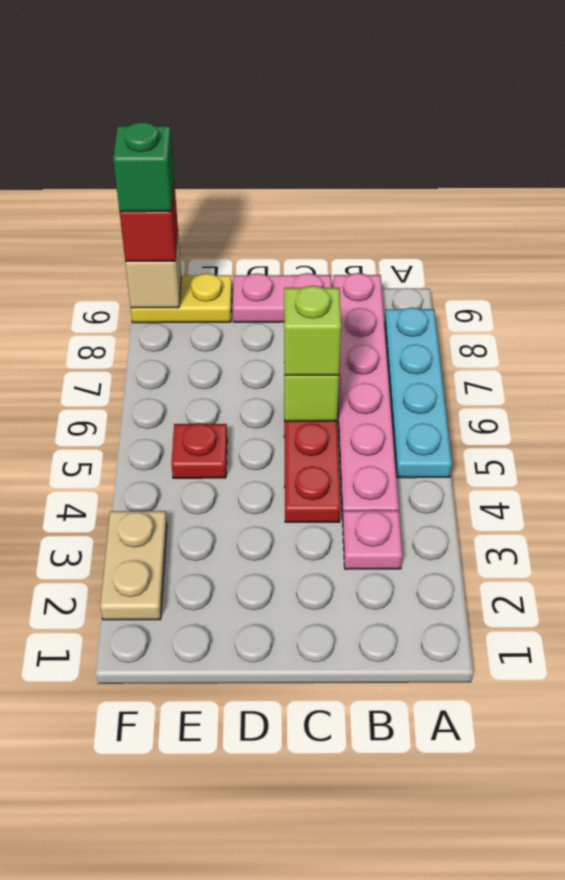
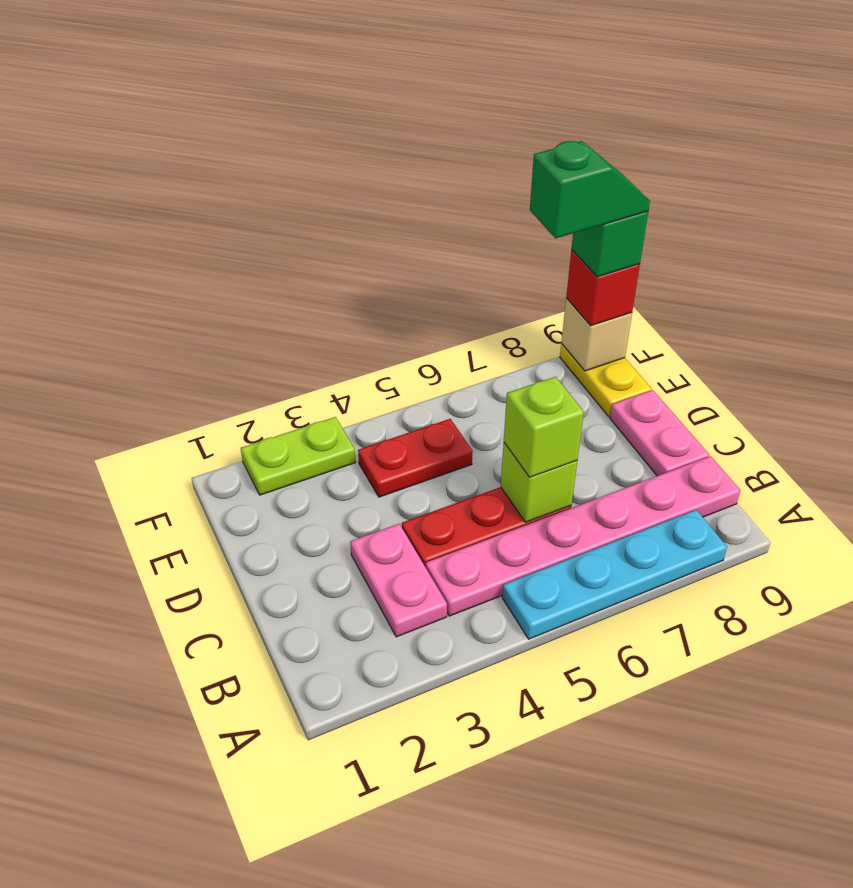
pink 1x1 plate [343,510,402,569] -> pink 1x2 plate [350,524,447,637]
red 1x1 plate [171,423,227,478] -> red 1x2 plate [358,419,473,497]
tan 1x2 plate [100,511,167,620] -> lime 1x2 plate [241,417,356,495]
none -> green 1x2 slope [530,141,650,238]

